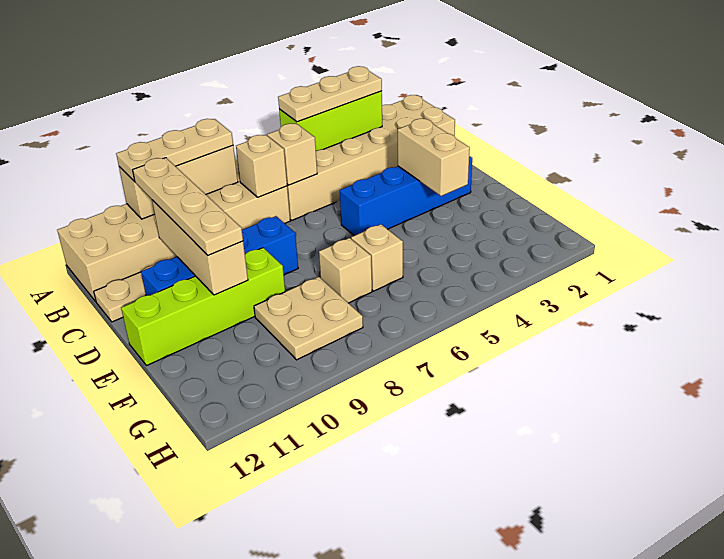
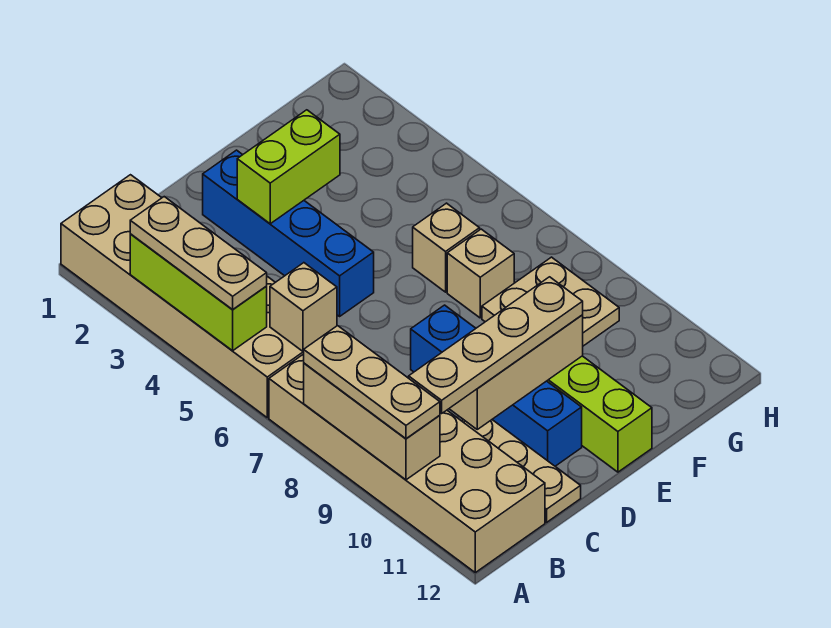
tan 1x1 brick [236,135,287,197] -> none
tan 1x2 brick [398,119,470,196] -> lime 1x2 brick [237,110,340,224]

